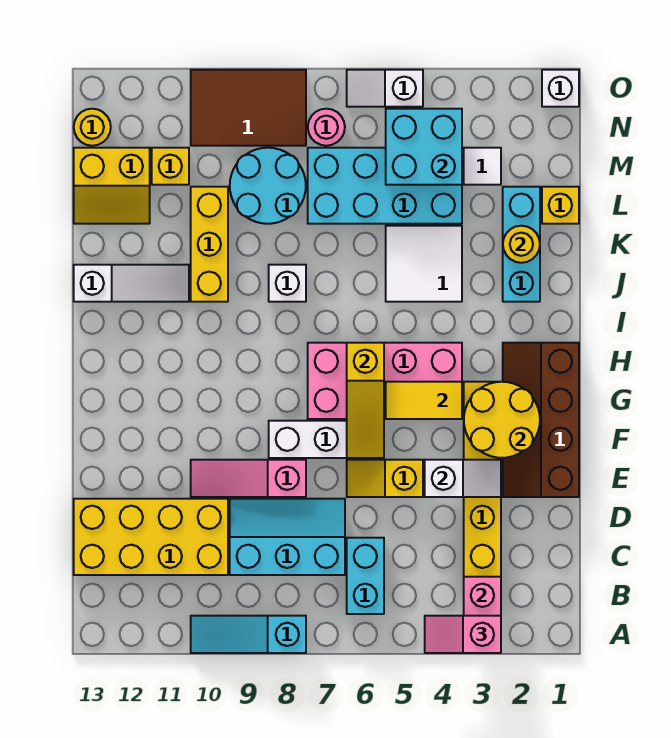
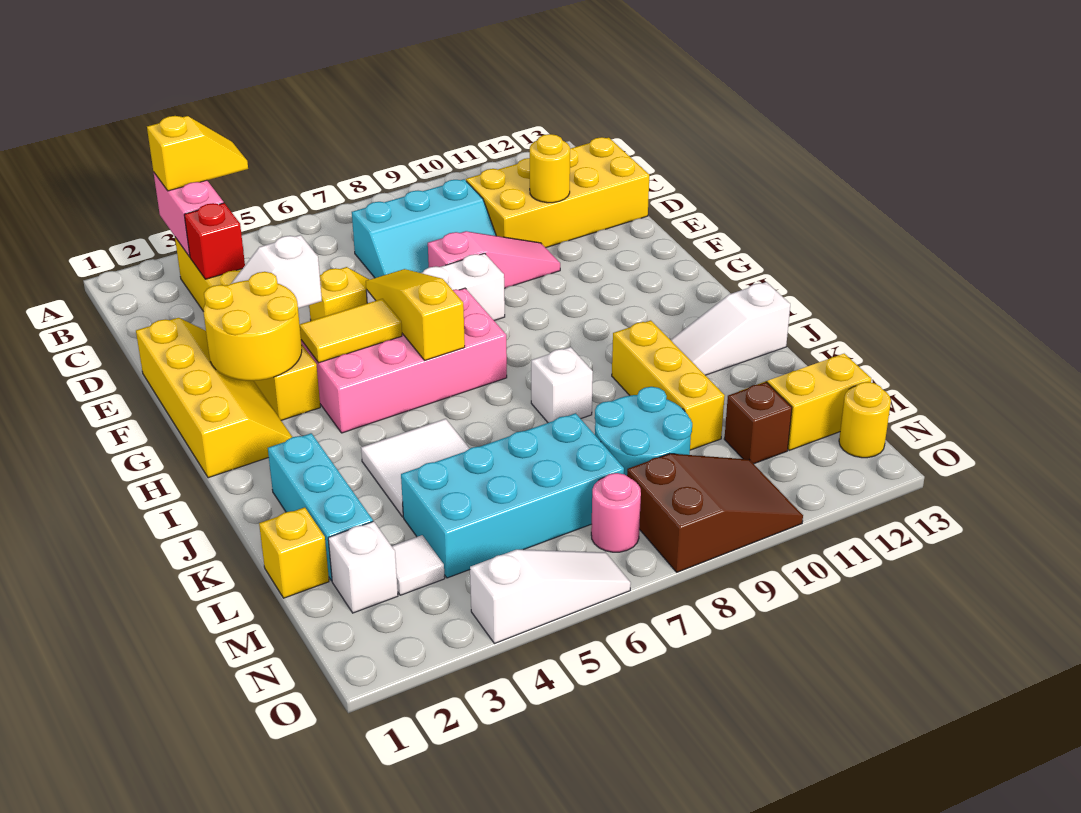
pink 1x2 slope [425,616,501,653] -> yellow 1x2 slope [147,116,248,191]
cyan 1x3 slope [191,616,306,653] -> none
cyan 1x2 brick [347,538,384,614] -> none
none -> red 1x1 brick [184,203,245,279]
brown 2x4 slope [503,343,579,497] -> yellow 2x4 slope [136,318,292,478]
yellow 1x1 round brick [503,226,540,263] -> yellow 1x1 round brick moved to [530,134,570,203]
cyan 2x2 brick [386,109,462,185] -> none
yellow 1x1 brick [152,148,189,185] -> brown 1x1 brick [724,382,792,464]
brown 2x3 tile [191,70,306,146] -> brown 2x3 slope [627,454,803,572]
white 1x1 brick [542,70,579,107] -> white 1x1 brick moved to [328,521,398,613]
white 1x2 slope [347,70,423,107] -> white 1x3 slope [470,550,631,644]

